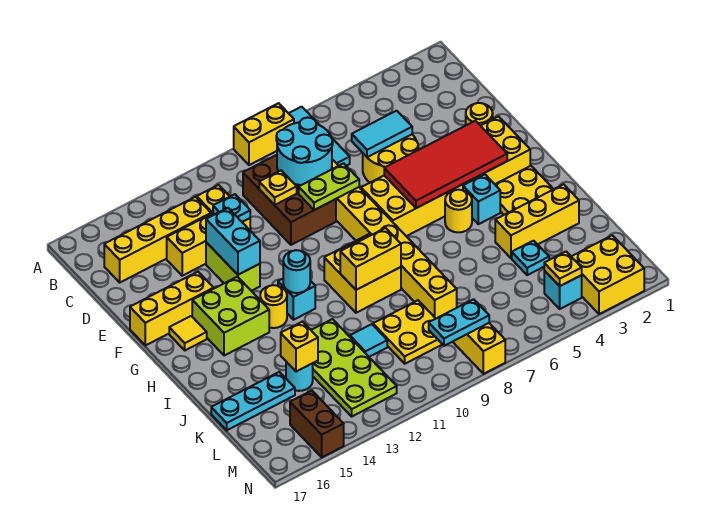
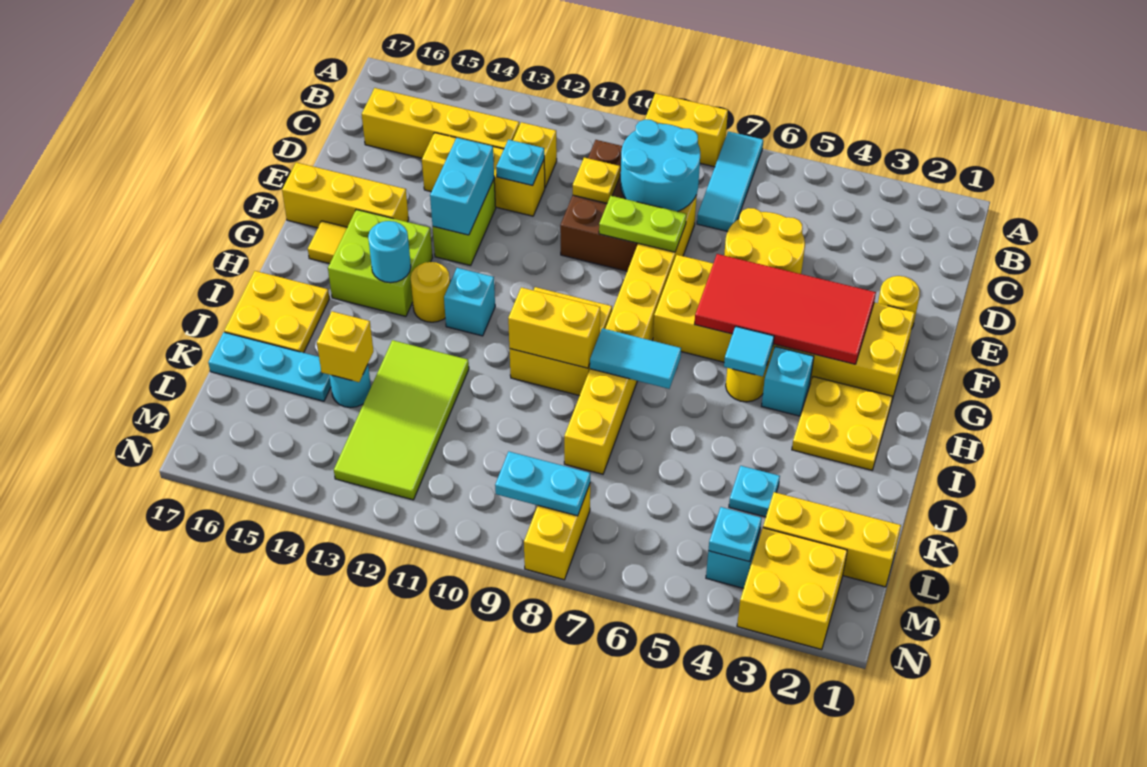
cyan 1x2 tile [352,111,412,157] -> cyan 1x2 tile moved to [590,328,681,389]
cyan 1x1 round brick [283,250,310,293] -> cyan 1x1 round brick moved to [368,221,411,283]
yellow 1x3 brick [495,184,579,258] -> yellow 1x3 brick moved to [763,492,901,587]
lime 2x4 plate [311,319,397,416] -> lime 2x4 tile [334,340,469,500]
yellow 2x2 plate [373,300,443,364] -> yellow 2x2 plate moved to [224,271,329,353]
cyan 1x1 tile [350,324,387,357] -> cyan 1x1 tile moved to [724,326,774,377]
yellow 1x1 plate [544,252,582,286] -> cyan 1x1 plate [708,507,762,562]
brown 1x2 brick [290,391,344,457] -> none

